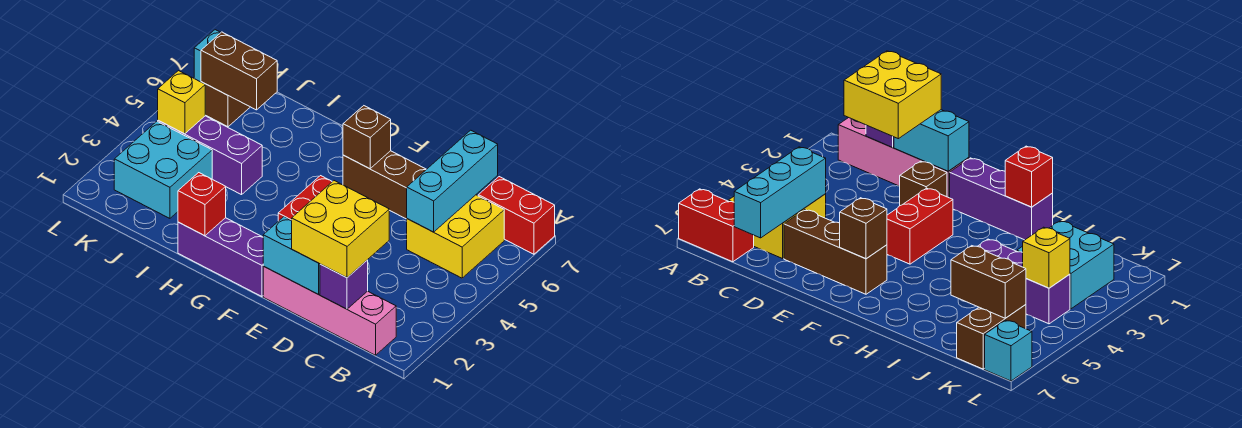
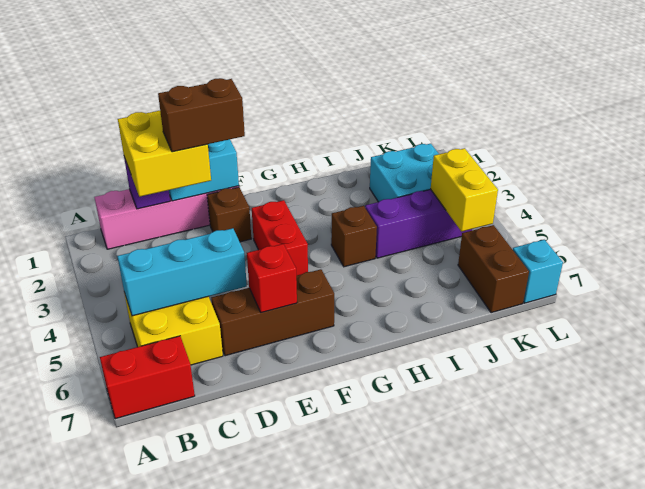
cyan 1x3 brick [407,130,498,232] -> cyan 1x3 brick turned to [117,228,247,316]
purple 1x3 brick [178,218,263,297] -> none
brown 1x1 brick [343,106,391,169] -> brown 1x1 brick moved to [331,206,377,267]
red 1x1 brick [178,173,226,236] -> red 1x1 brick moved to [247,244,297,312]
brown 1x2 brick [201,32,277,110] -> brown 1x2 brick moved to [158,78,245,152]
yellow 1x1 brick [158,71,205,134] -> yellow 1x2 brick [431,148,498,232]

